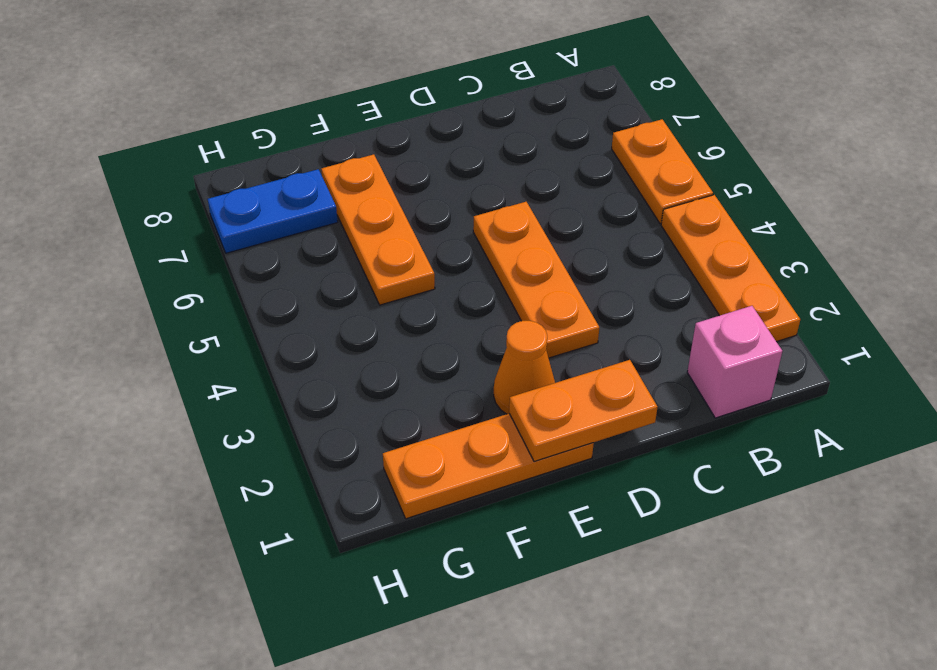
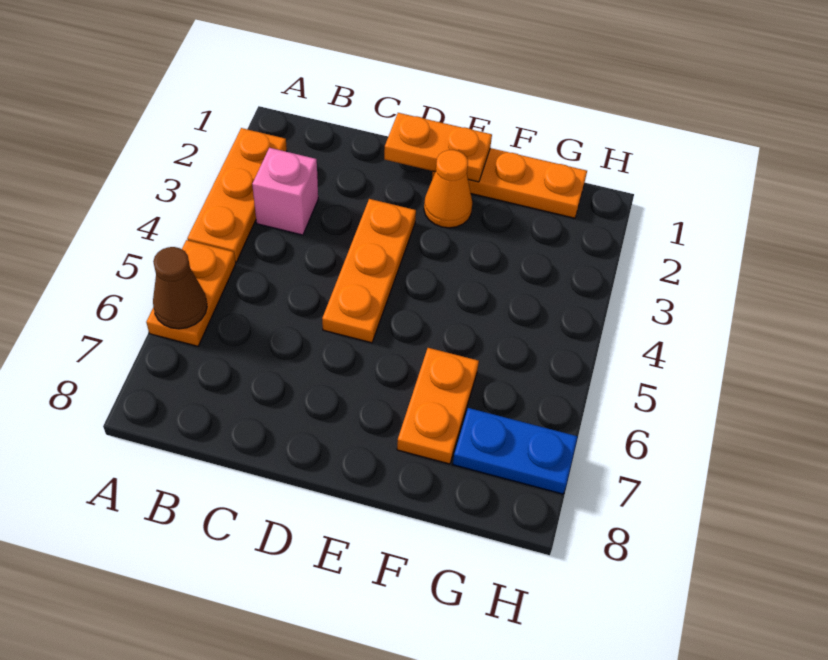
none -> brown 1x1 cone [153,247,207,329]
pink 1x1 brick [687,306,782,418] -> pink 1x1 brick moved to [252,148,318,235]
orange 1x3 plate [321,154,435,305] -> orange 1x2 plate [397,348,479,464]

